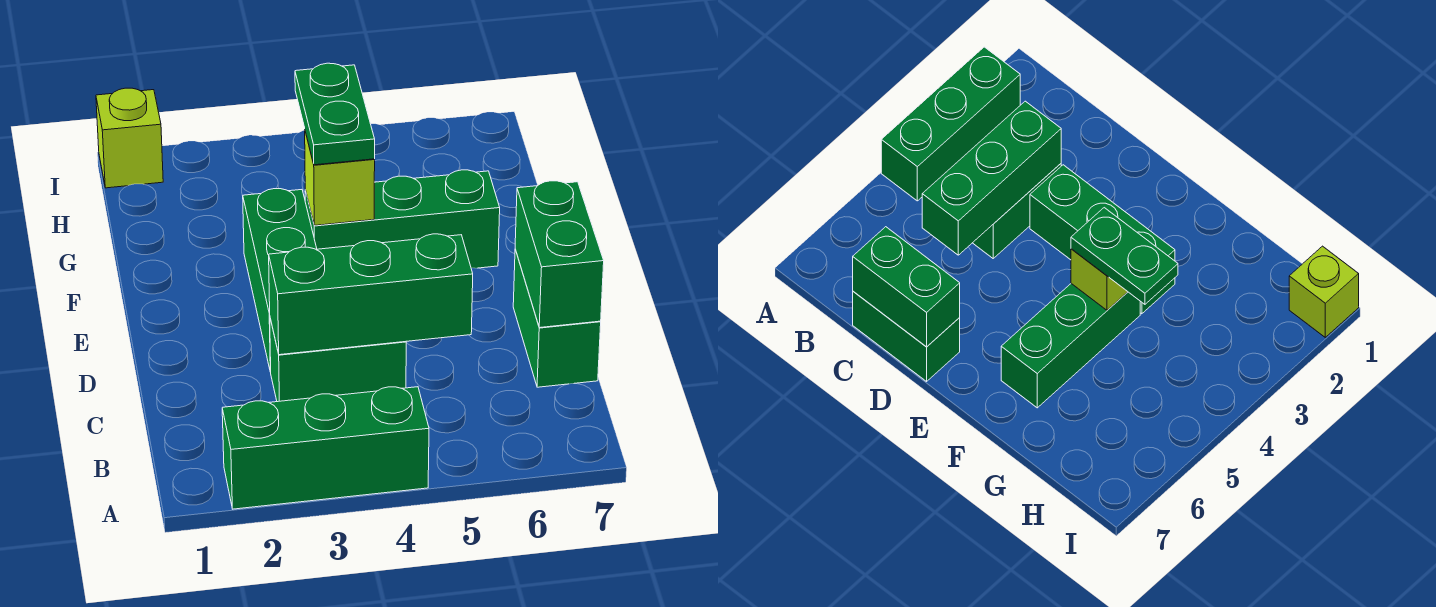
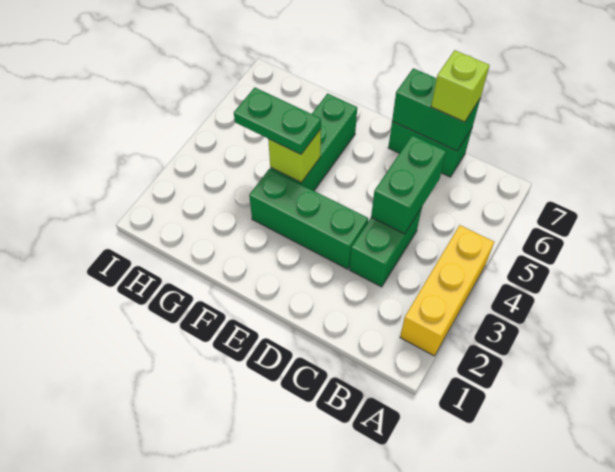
green 1x3 brick [222,387,429,509] -> yellow 1x3 brick [400,225,494,356]
green 1x3 brick [269,234,473,355] -> green 1x2 brick [371,135,446,234]
lime 1x1 brick [96,88,163,188] -> lime 1x1 brick moved to [431,50,490,122]

